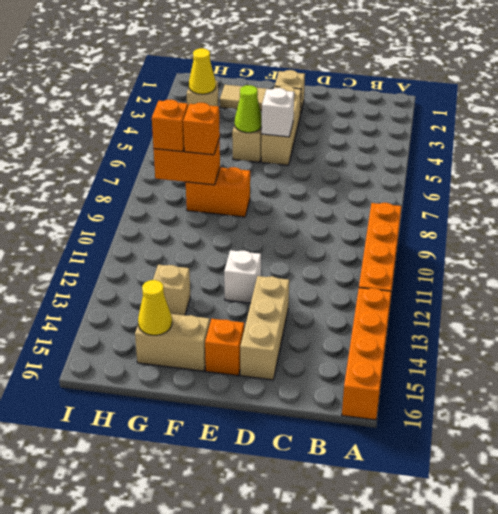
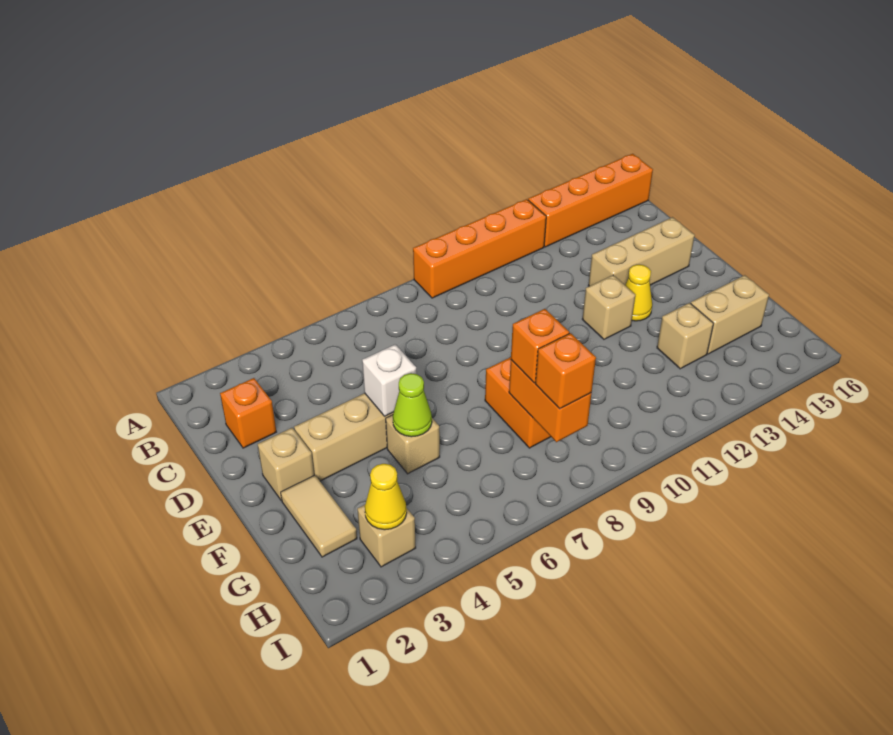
white 1x1 brick [224,250,261,303] -> tan 1x1 brick [582,275,635,339]
orange 1x1 brick [205,319,244,376] -> orange 1x1 brick moved to [220,378,276,448]
tan 1x2 brick [135,314,210,371] -> tan 1x2 brick turned to [691,275,769,354]
yellow 1x1 cone [138,280,172,335] -> yellow 1x1 cone moved to [625,265,652,321]

